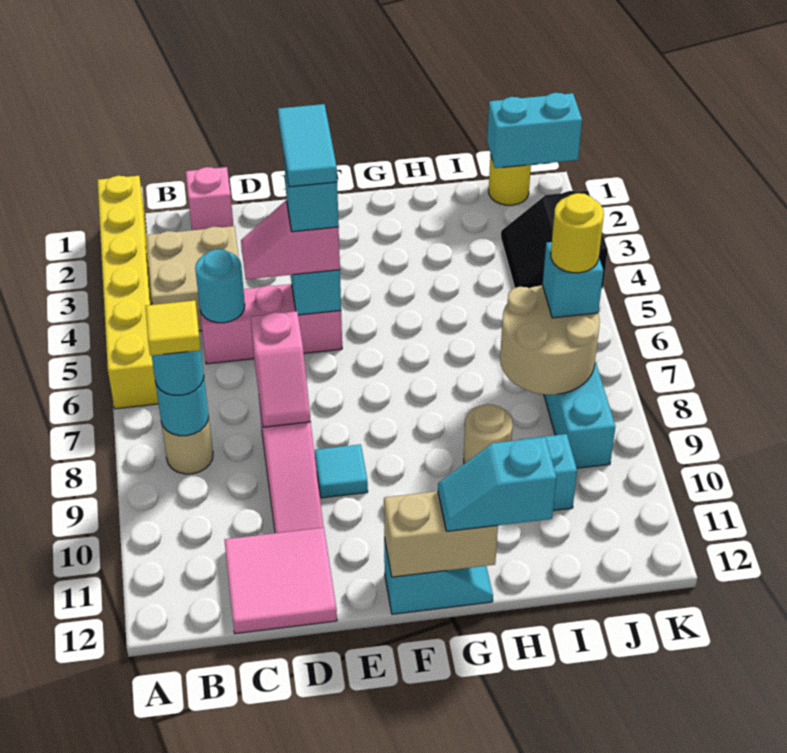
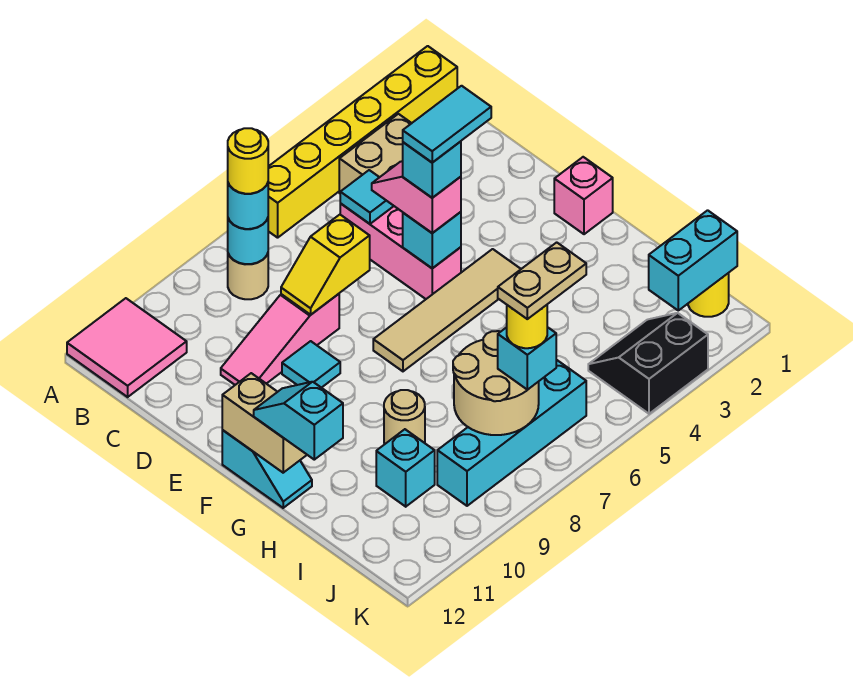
yellow 1x1 tile [145,300,201,356] -> yellow 1x1 round brick [228,128,268,194]
pink 1x1 brick [186,167,233,230] -> pink 1x1 brick moved to [554,157,613,234]
cyan 1x1 round brick [195,249,245,323] -> cyan 1x1 tile [340,170,393,224]
pink 2x2 tile [224,528,337,634] -> pink 2x2 tile moved to [67,298,187,397]
pink 1x2 slope [250,311,311,427] -> yellow 1x2 slope [281,215,370,315]
none -> tan 1x4 tile [373,249,521,371]
cyan 1x2 brick [487,93,582,168] -> cyan 1x2 brick turned to [649,210,737,310]
none -> tan 1x2 plate [498,242,586,319]

